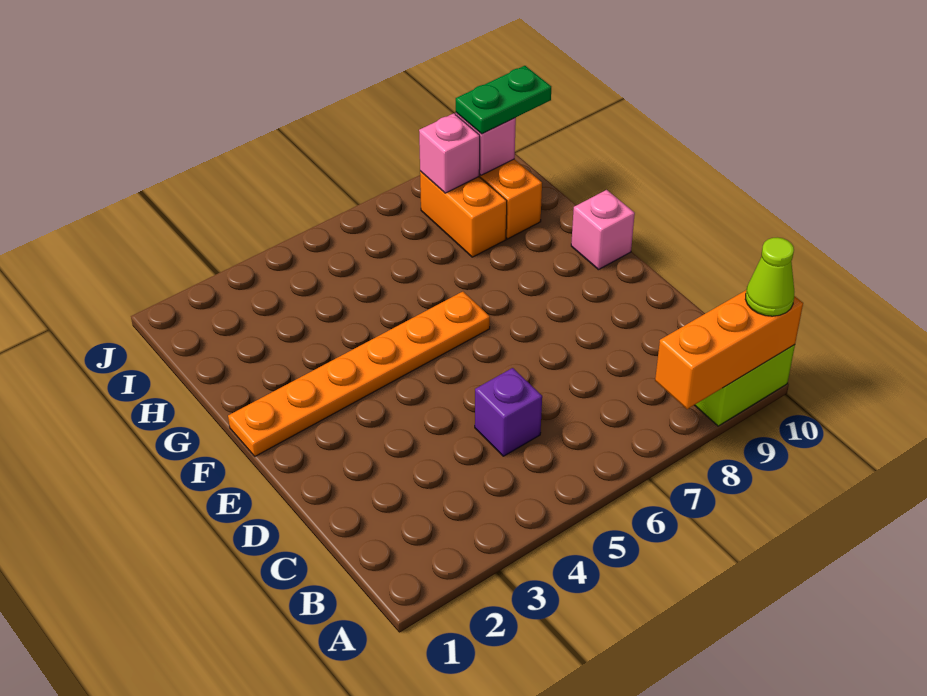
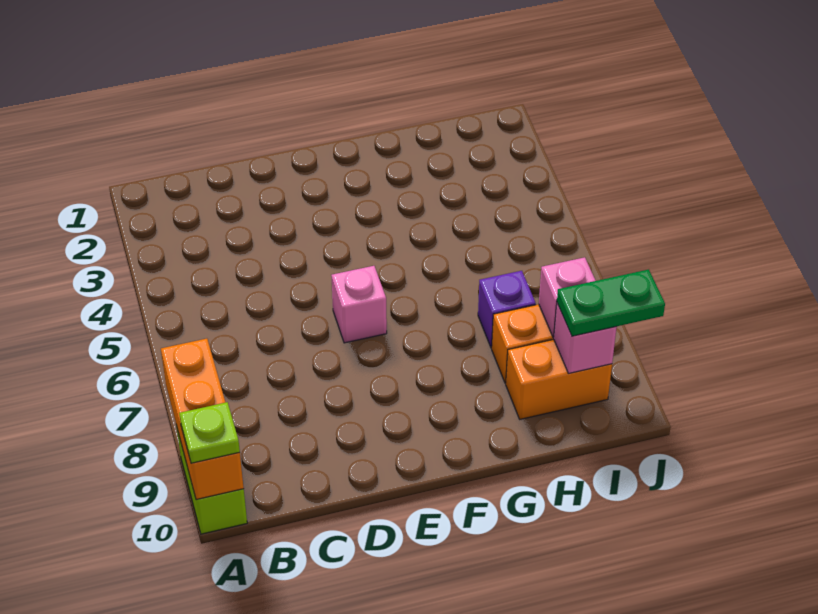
lime 1x1 cone [745,237,794,316] -> lime 1x1 plate [179,402,240,463]
purple 1x1 brick [475,368,542,456] -> purple 1x1 brick moved to [478,271,536,348]
orange 1x6 plate [228,292,490,456] -> none
pink 1x1 brick [571,190,635,270] -> pink 1x1 brick moved to [331,266,387,343]
green 1x2 plate [456,66,551,134] -> green 1x2 plate turned to [557,269,665,336]

